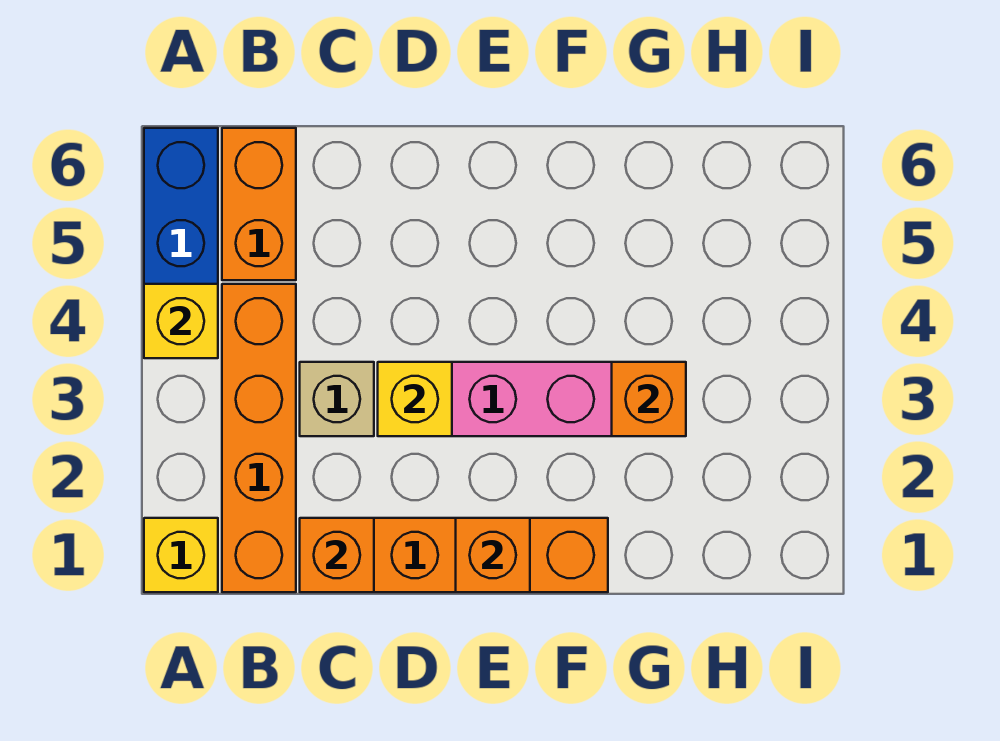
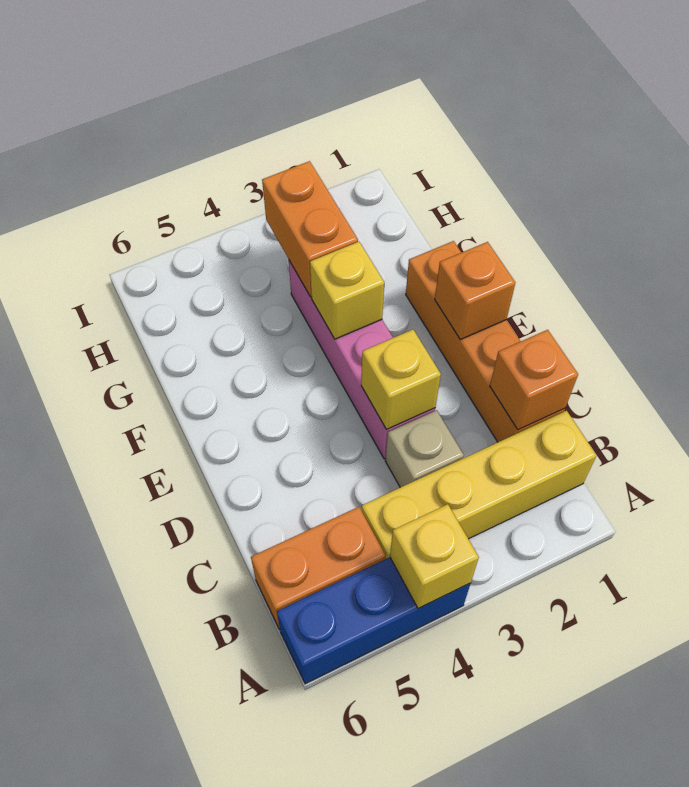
yellow 1x1 brick [144,518,218,592] -> yellow 1x1 brick moved to [310,242,384,339]
orange 1x4 brick [222,284,296,592] -> yellow 1x4 brick [362,411,597,559]
orange 1x1 brick [612,362,686,436] -> orange 1x2 brick [262,161,358,297]

